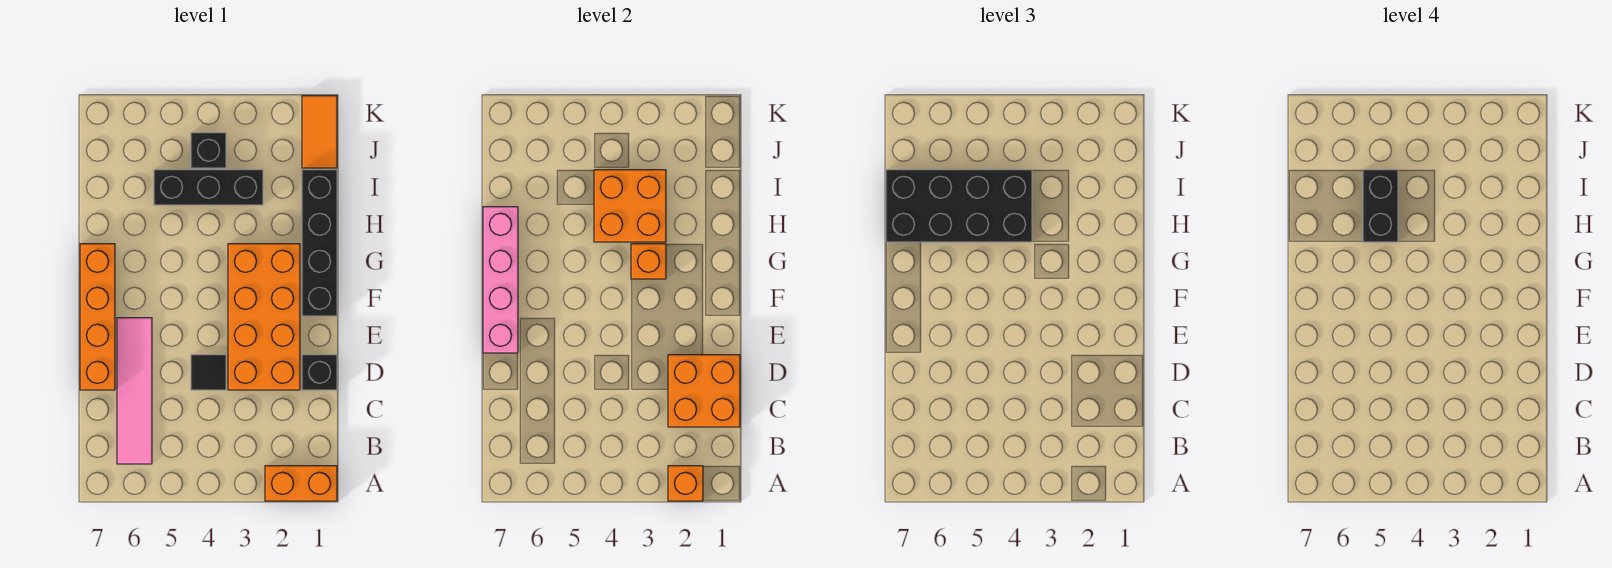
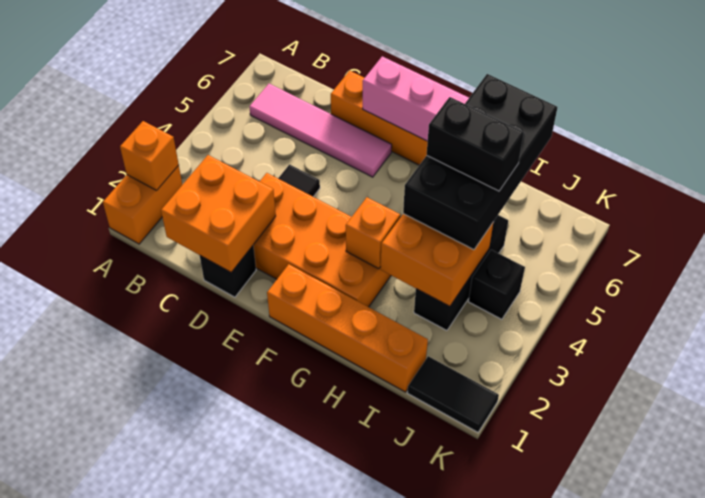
black 1x4 brick [302,170,337,316] -> orange 1x4 brick [267,264,428,392]
orange 1x2 tile [302,96,337,168] -> black 1x2 tile [407,356,499,432]

